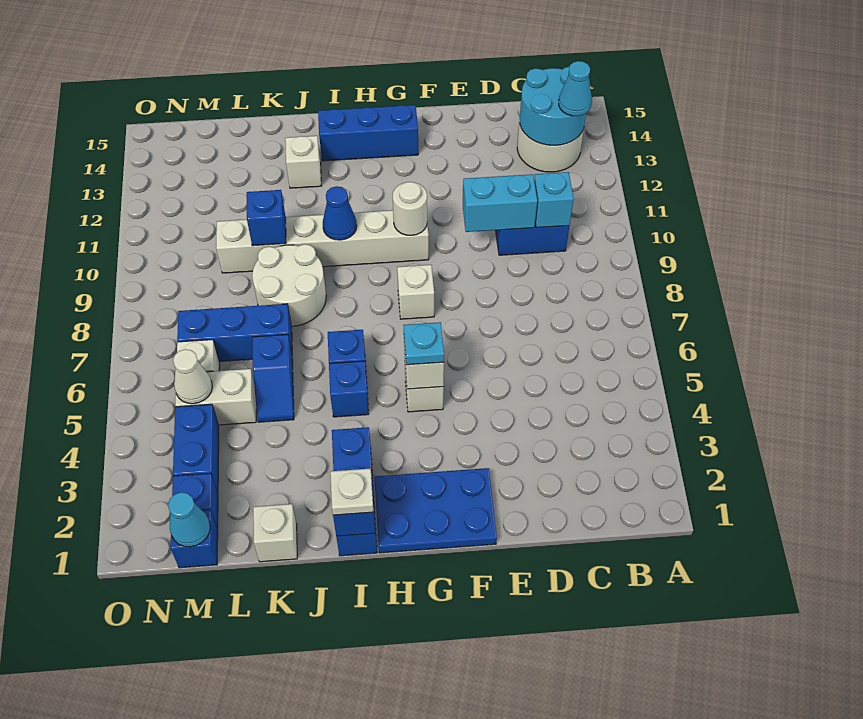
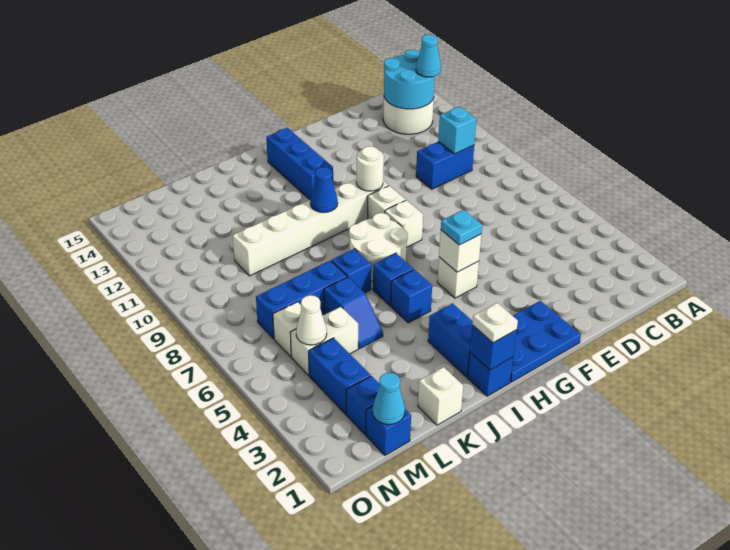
cyan 1x2 brick [463,174,537,232] -> none
blue 1x3 brick [318,105,418,161] -> blue 1x3 brick turned to [266,128,333,200]
white 2x2 round brick [252,244,326,326] -> white 2x2 round brick moved to [349,213,408,281]
white 1x1 brick [285,136,321,188] -> white 1x1 brick moved to [368,186,406,219]
blue 1x1 brick [247,190,286,246] -> blue 1x1 brick moved to [331,249,371,293]

